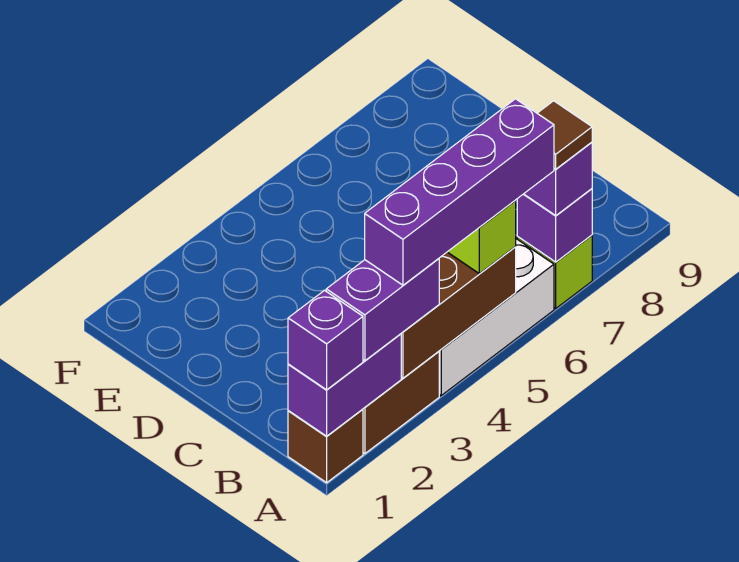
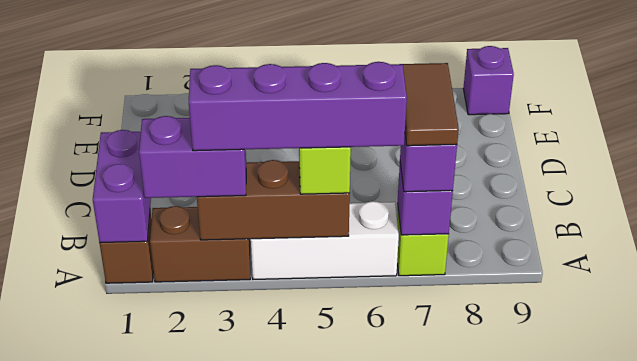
purple 1x2 brick [288,334,401,436] -> purple 1x2 brick turned to [93,130,151,243]
purple 1x1 brick [288,291,363,390] -> purple 1x1 brick moved to [463,46,514,115]
brown 1x1 tile [537,101,592,169] -> brown 1x2 tile [403,63,459,146]

